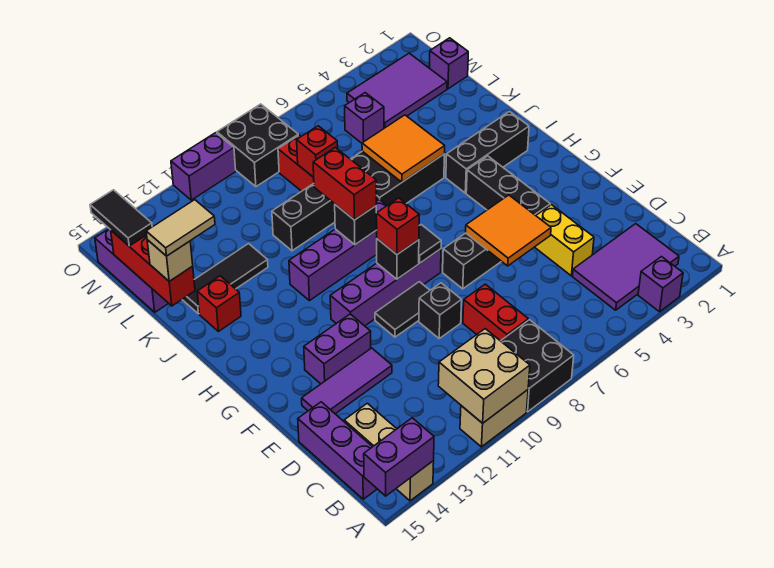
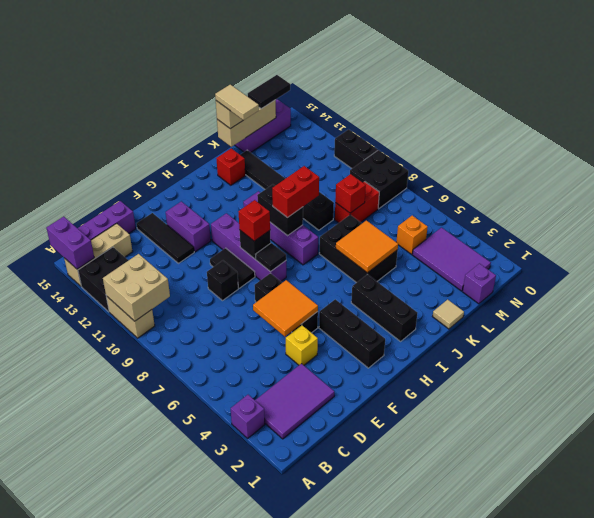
black 2x2 brick [501,320,574,412] -> black 2x2 brick moved to [78,247,128,312]
purple 2x3 tile [572,224,679,310] -> purple 2x3 tile turned to [255,364,334,439]
red 1x2 brick [463,284,528,341] -> none
yellow 1x2 brick [535,205,594,276] -> yellow 1x1 brick [286,325,318,365]
purple 1x3 tile [302,348,392,414] -> black 1x3 tile [137,213,194,263]
black 1x3 brick [466,156,550,215] -> black 1x3 brick turned to [319,299,385,368]
black 1x1 brick [335,205,377,245] -> black 1x2 brick [257,184,303,236]
none -> tan 1x1 tile [433,299,464,329]
red 1x3 brick [111,231,195,306] -> tan 1x3 brick [217,100,276,147]
purple 1x1 brick [345,93,384,143] -> orange 1x1 brick [396,216,428,254]
purple 1x2 brick [171,133,236,200] -> black 1x2 brick [334,129,378,168]

